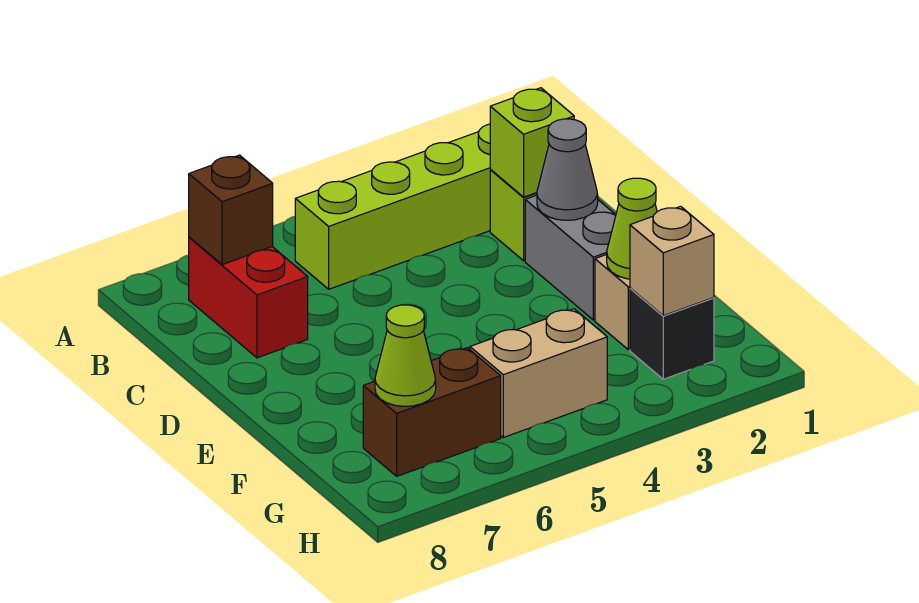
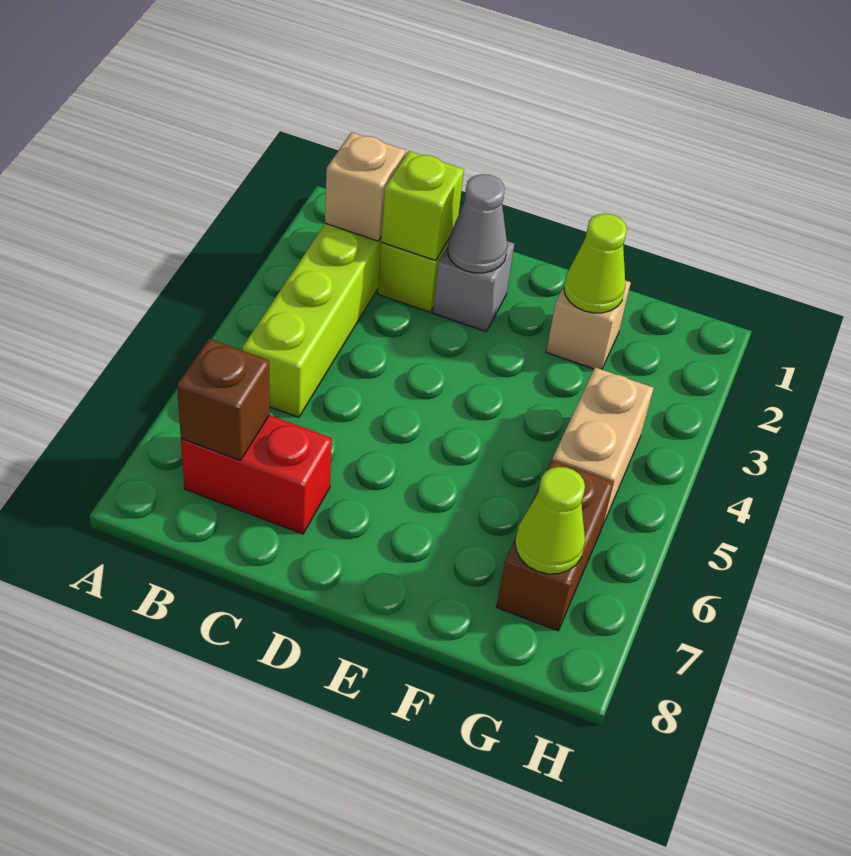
grey 1x2 brick [525,195,616,320] -> grey 1x1 brick [433,241,514,332]
black 1x1 brick [630,288,714,379] -> none
tan 1x1 brick [630,206,714,316] -> tan 1x1 brick moved to [325,132,406,241]

